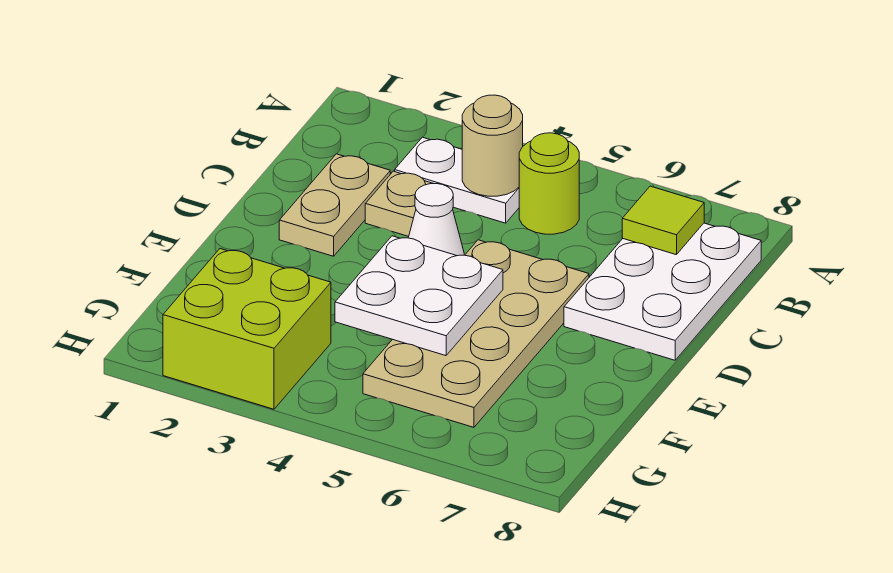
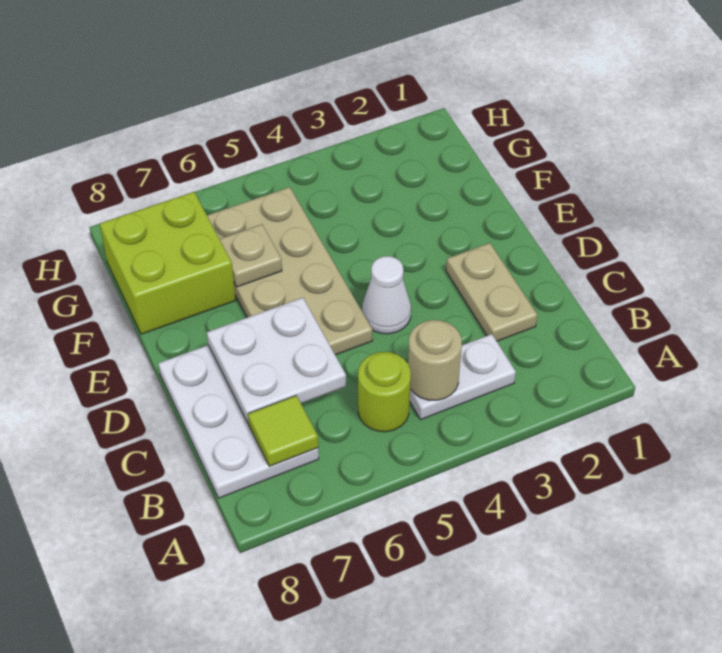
tan 1x1 plate [365,171,433,237] -> tan 1x1 plate moved to [220,224,282,287]
white 2x2 plate [335,236,503,356] -> white 2x2 plate moved to [207,298,346,423]
lime 2x2 brick [163,249,331,409] -> lime 2x2 brick moved to [100,192,236,334]

